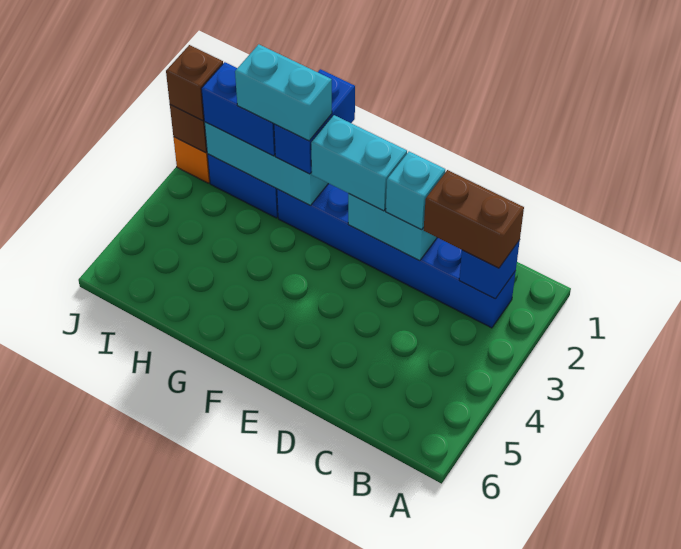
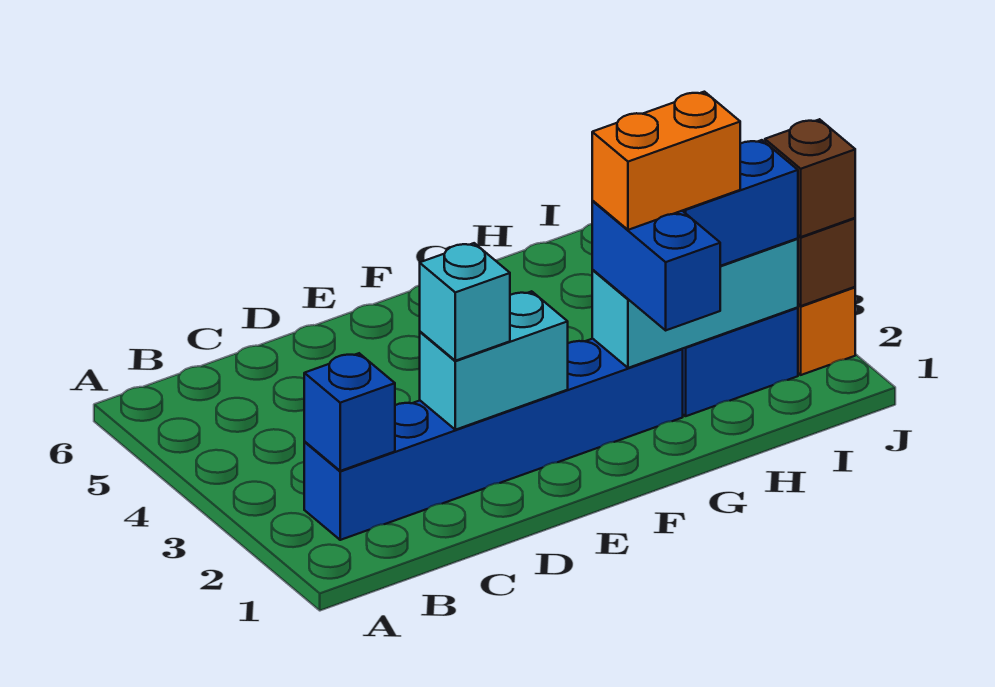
brown 1x2 brick [424,170,524,268] -> none
cyan 1x2 brick [311,115,407,211] -> none
cyan 1x2 brick [235,44,332,141] -> orange 1x2 brick [592,92,740,230]

